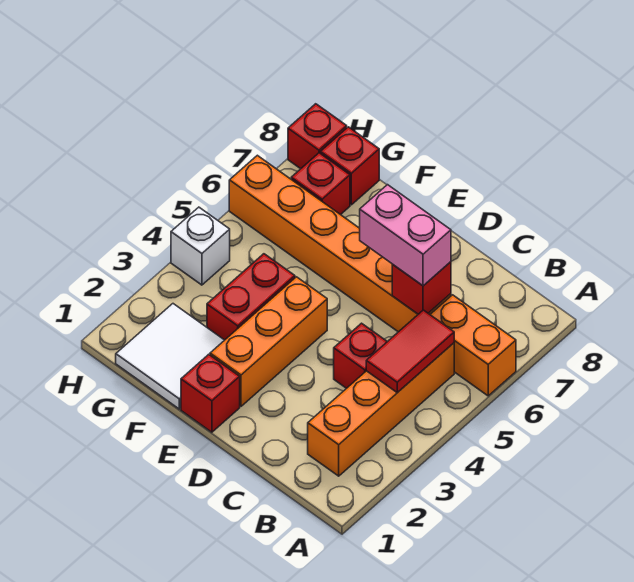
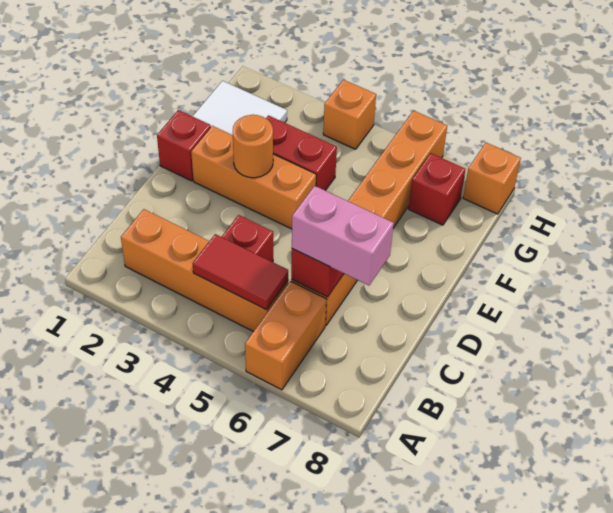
pink 1x2 brick [360,185,451,286] -> pink 1x2 brick turned to [292,186,394,285]
none -> orange 1x1 round brick [233,115,273,178]
red 1x1 brick [320,127,379,205] -> none
white 1x1 brick [171,207,230,285] -> orange 1x1 brick [323,80,376,149]
red 1x1 brick [288,104,347,169] -> orange 1x1 brick [463,143,521,214]

